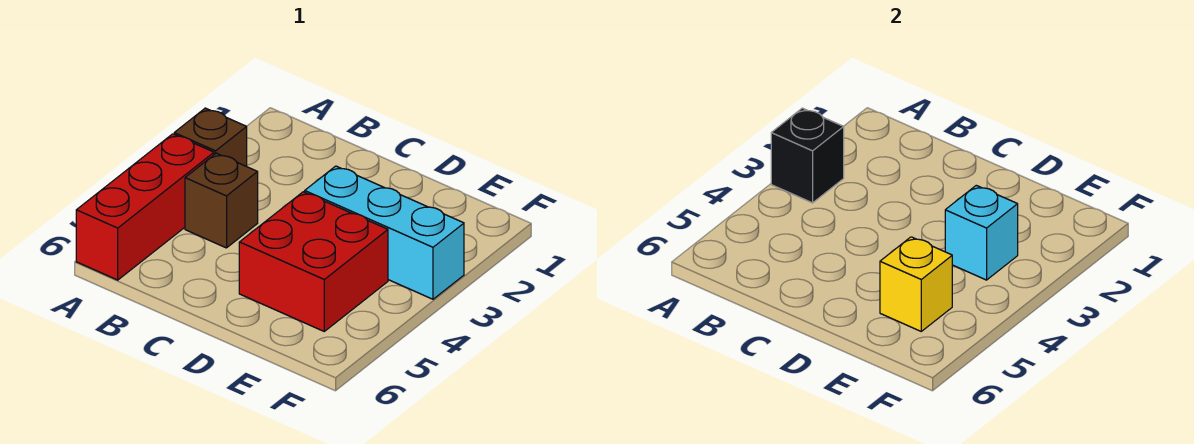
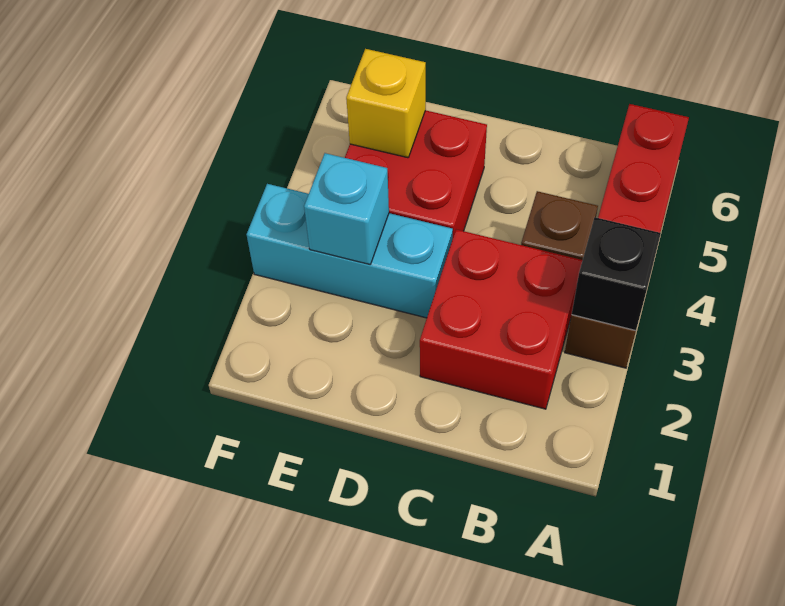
none -> red 2x2 brick [420,230,582,409]

